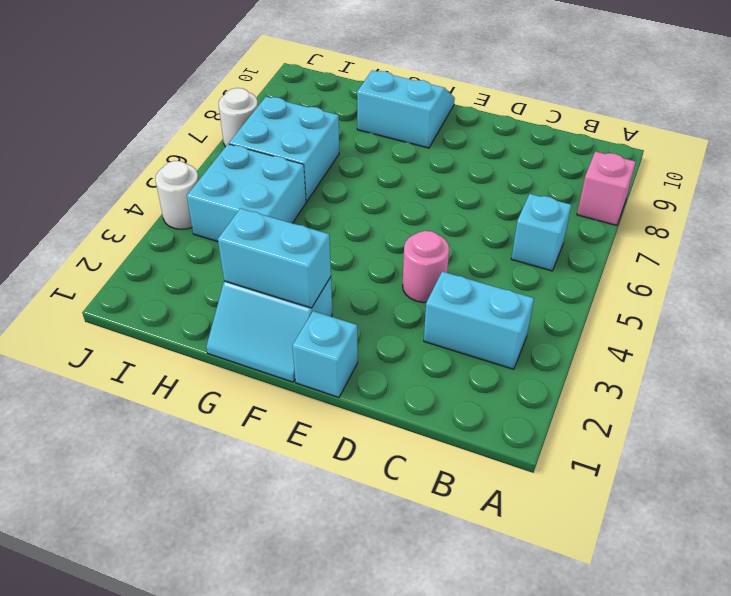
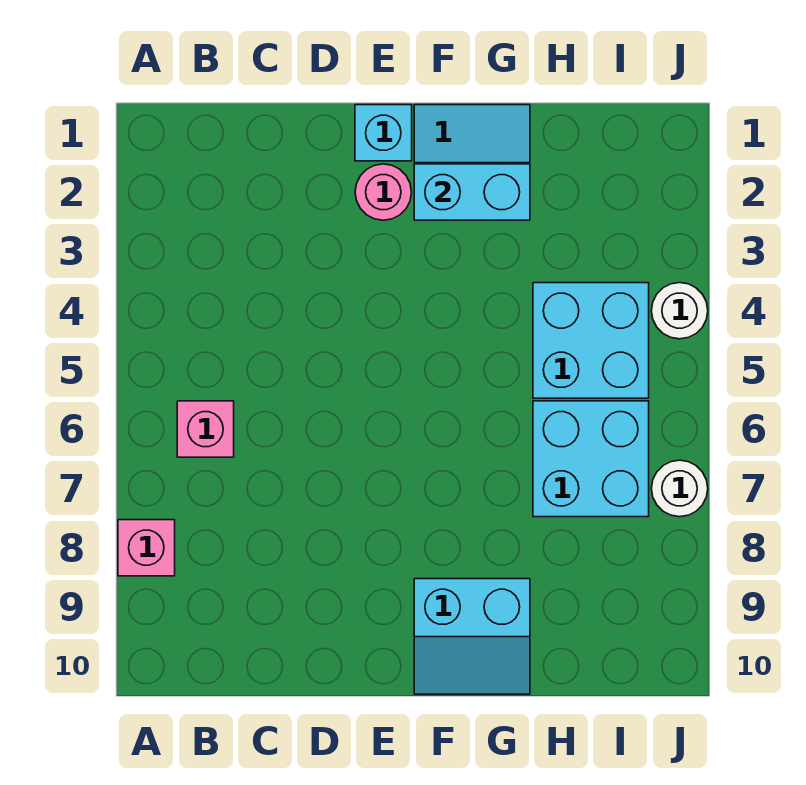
cyan 1x2 brick [424,271,534,369] -> none
cyan 1x1 brick [511,194,571,271] -> pink 1x1 brick [177,401,234,457]
pink 1x1 round brick [403,231,449,303] -> pink 1x1 round brick moved to [355,164,412,220]

